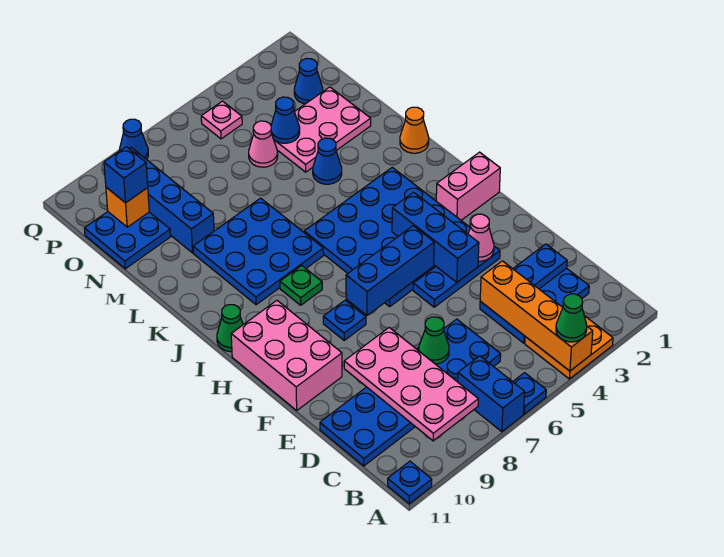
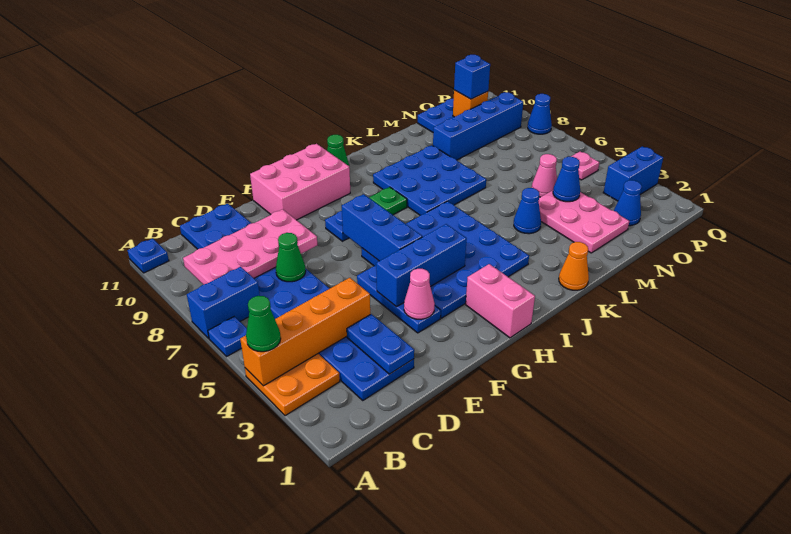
none -> blue 1x2 brick [603,146,663,201]

